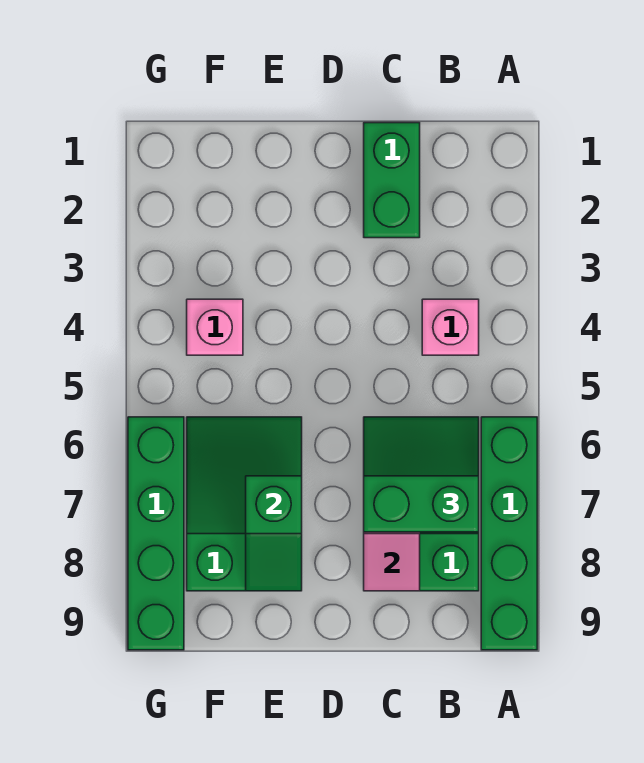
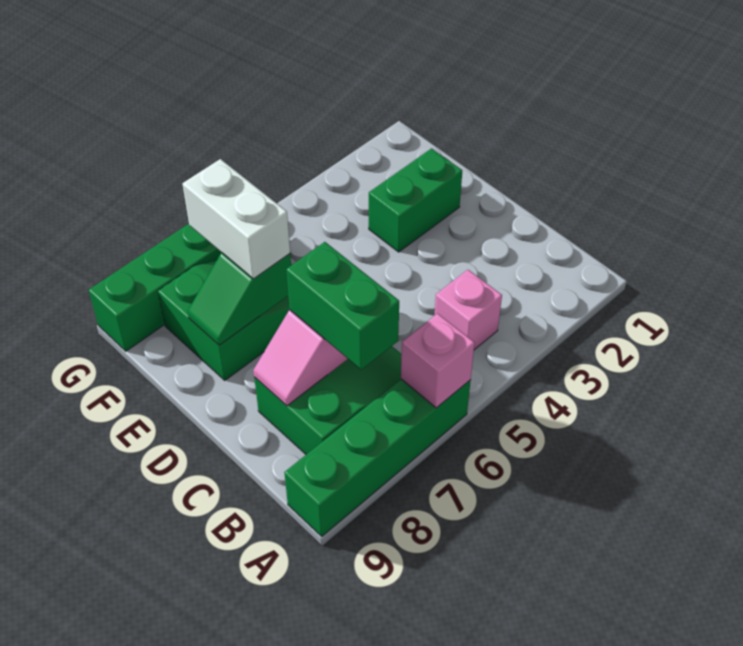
green 1x2 brick [364,123,420,238] -> green 1x2 brick moved to [369,149,462,252]
none -> white 1x2 brick [183,159,290,279]
pink 1x1 brick [187,299,243,355] -> pink 1x1 brick moved to [401,314,474,408]

